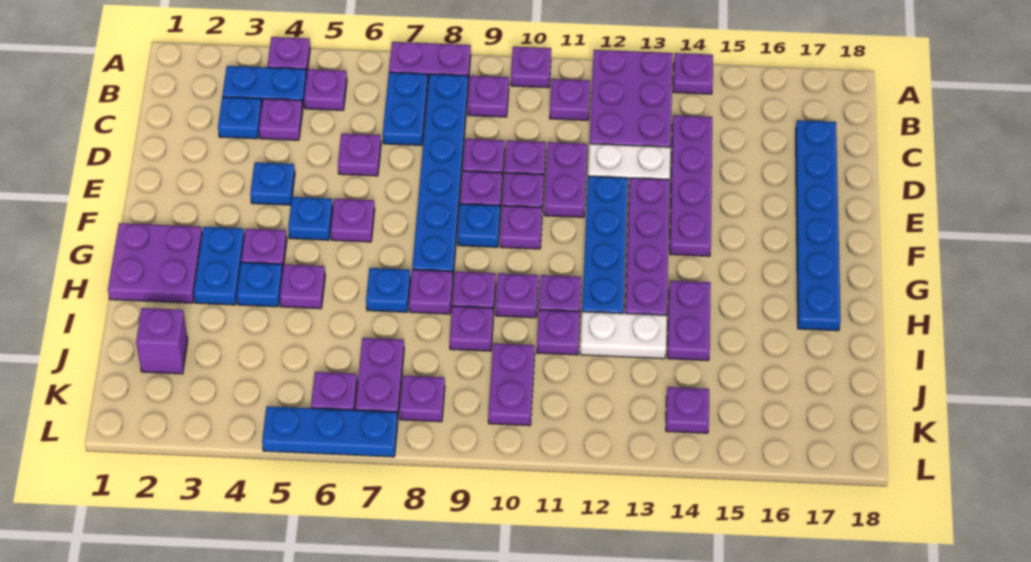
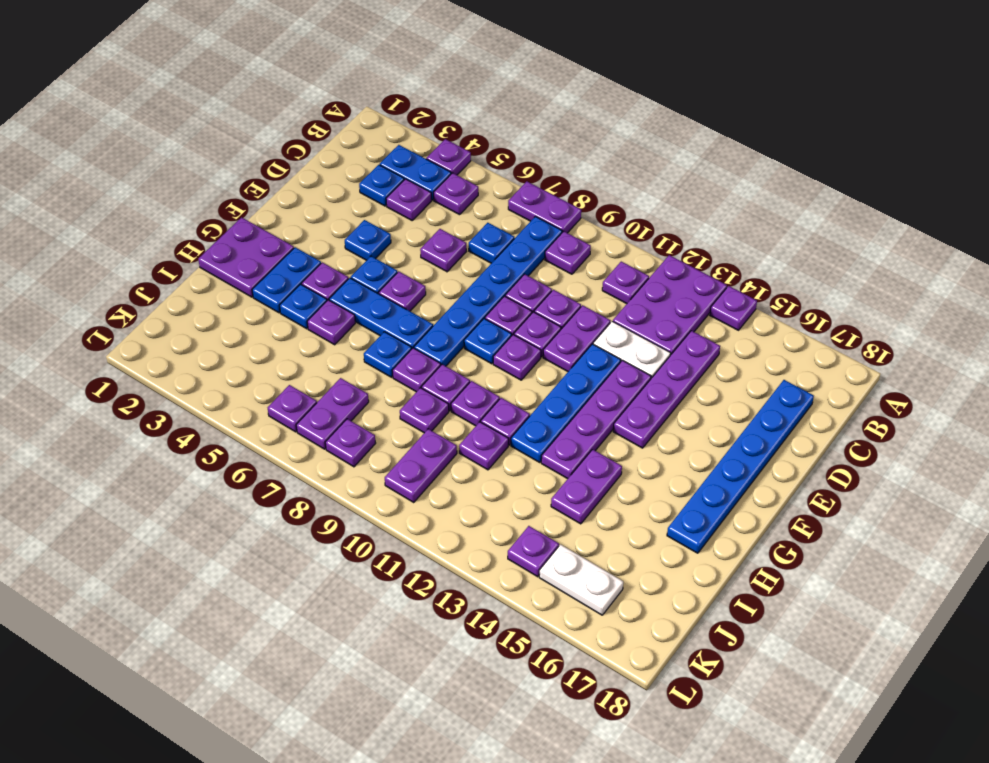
purple 1x1 plate [511,47,551,88] -> none
blue 1x2 plate [383,72,428,145] -> blue 1x1 plate [469,223,514,263]
white 1x2 plate [580,312,667,359] -> white 1x2 plate moved to [539,545,623,615]
purple 1x1 brick [136,308,188,374] -> none
blue 1x3 plate [262,406,398,457] -> blue 1x3 plate moved to [329,278,433,348]

